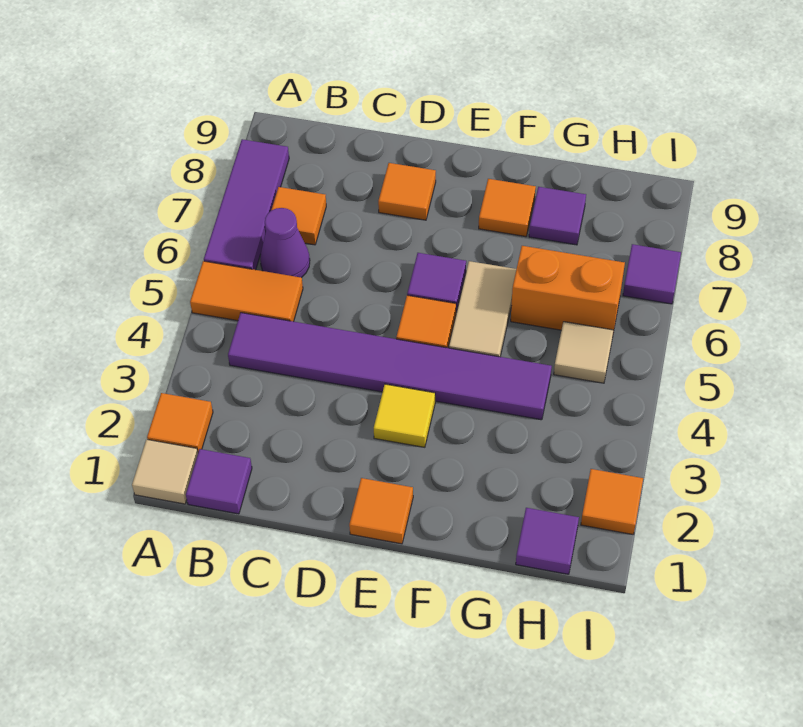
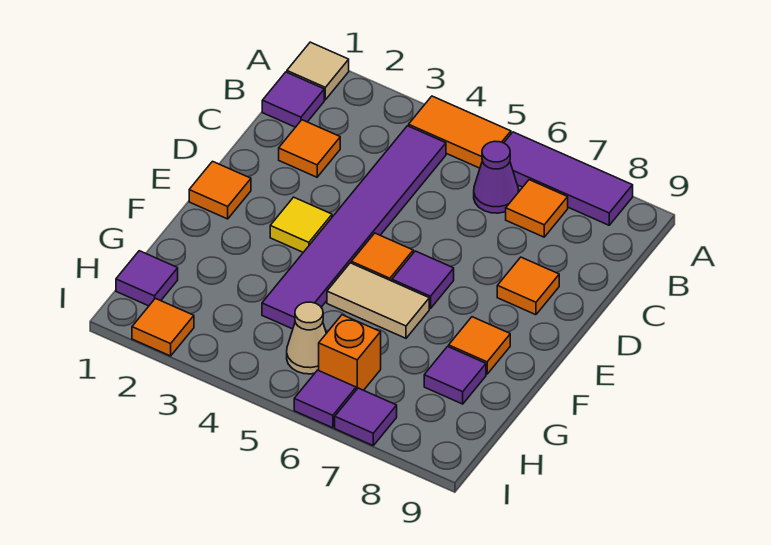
orange 1x1 tile [147,393,213,452] -> orange 1x1 tile moved to [279,120,340,177]
orange 1x2 tile [190,261,303,322] -> orange 1x2 tile turned to [409,96,511,168]
orange 1x2 brick [511,246,625,332] -> orange 1x1 brick [319,315,381,390]
tan 1x1 tile [554,322,613,383] -> tan 1x1 cone [287,302,326,374]
none -> purple 1x1 tile [294,370,356,428]

